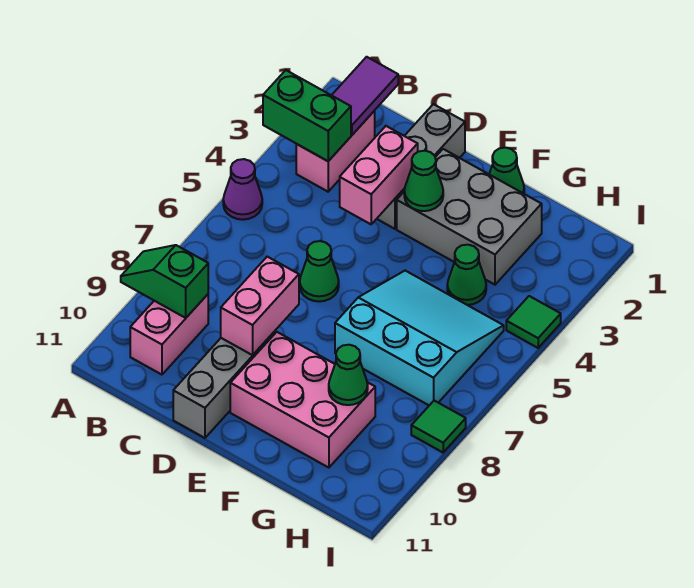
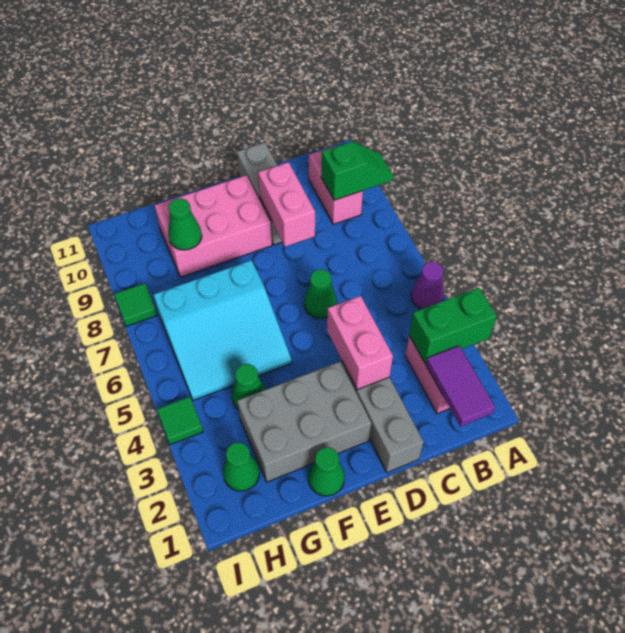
green 1x1 cone [404,151,443,211] -> green 1x1 cone moved to [223,442,260,491]

